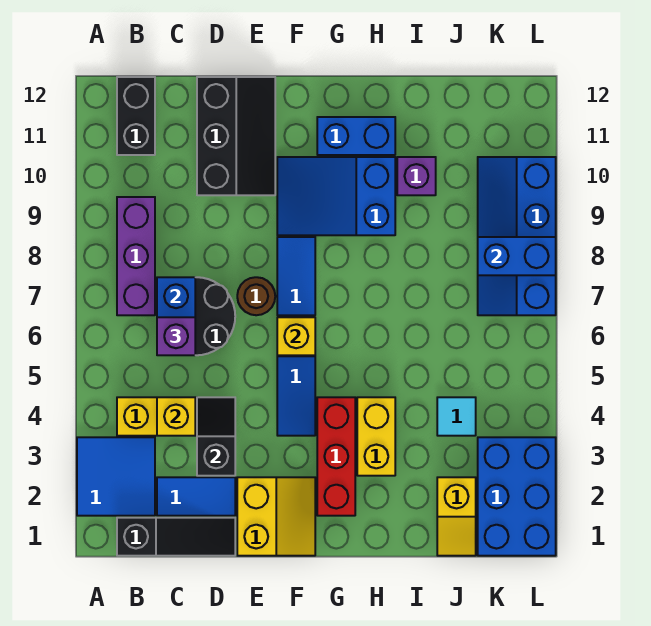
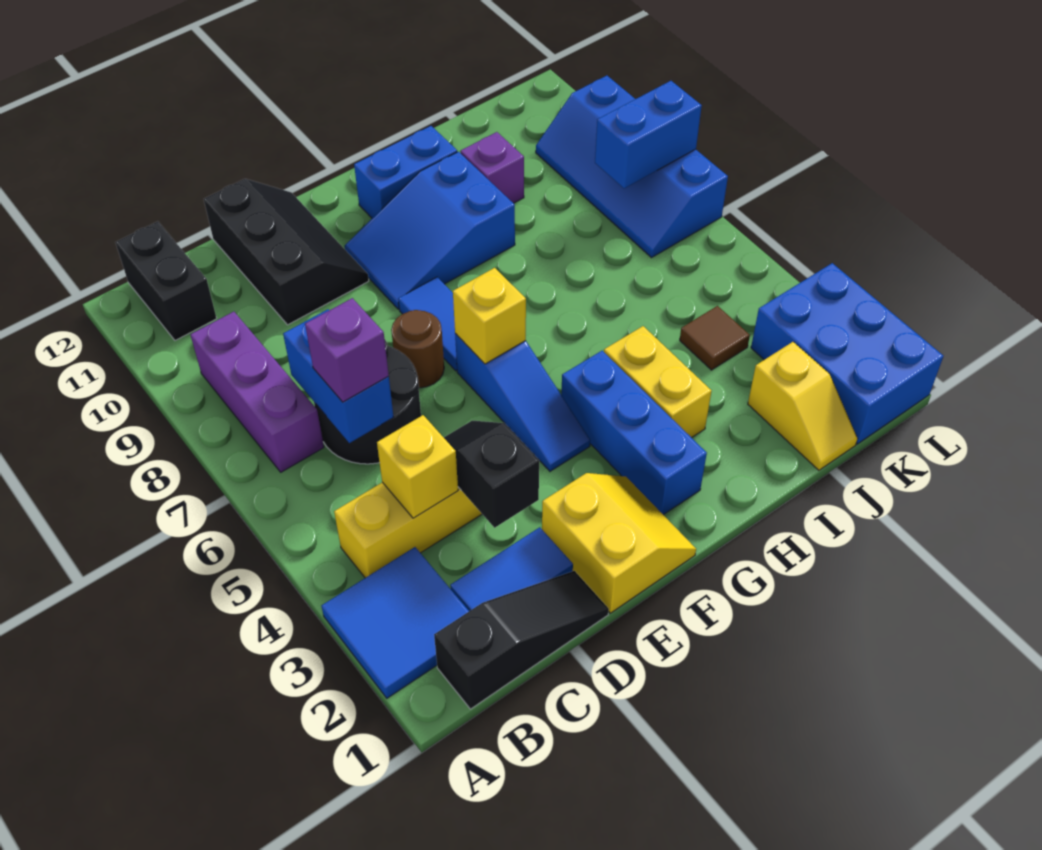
red 1x3 brick [317,397,355,516] -> blue 1x3 brick [561,351,707,515]
cyan 1x1 tile [437,397,476,436] -> brown 1x1 tile [680,306,750,370]

